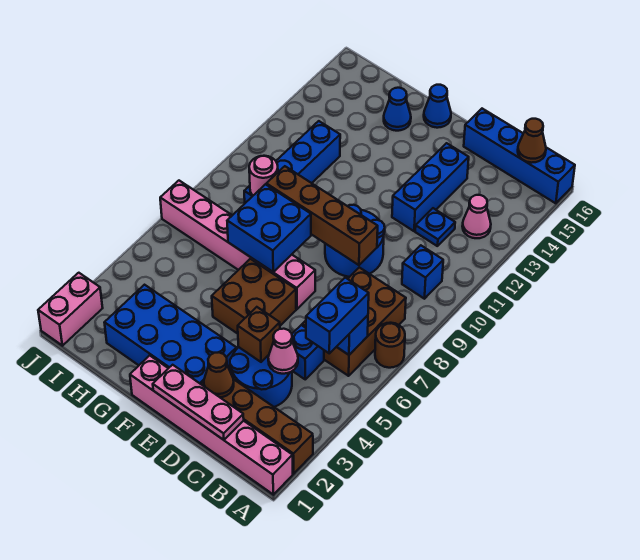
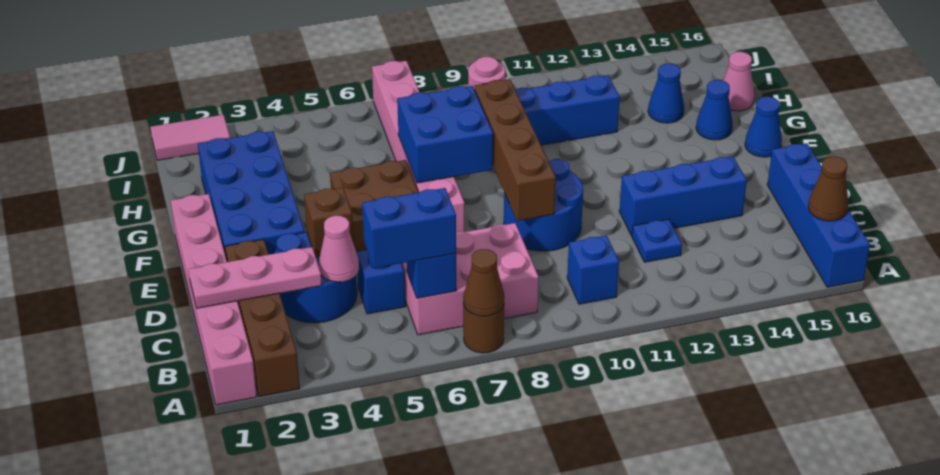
brown 2x3 brick [302,267,406,376] -> pink 2x3 brick [402,223,538,335]
pink 1x1 cone [462,195,491,238] -> pink 1x1 cone moved to [723,52,754,111]
pink 1x3 plate [153,365,244,440] -> pink 1x3 plate turned to [189,247,322,308]
brown 1x1 cone [204,352,234,397] -> brown 1x1 cone moved to [463,249,505,316]
none -> blue 1x1 cone [648,64,684,123]
pink 1x2 brick [38,273,103,346] -> pink 1x2 tile [150,115,230,160]

